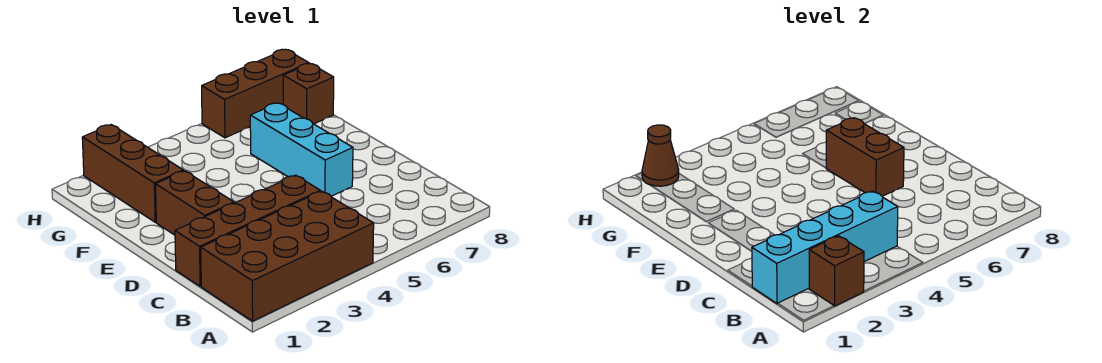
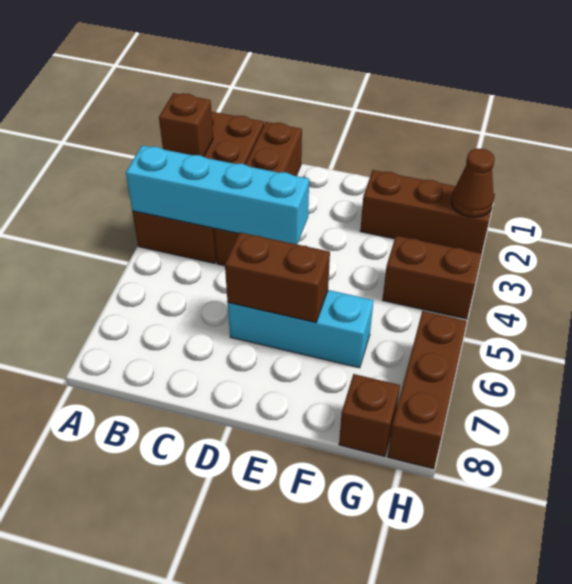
cyan 1x4 brick [752,191,898,304] -> cyan 1x4 brick turned to [126,145,309,244]
brown 1x2 brick [156,171,234,235] -> brown 1x2 brick moved to [383,236,482,319]

